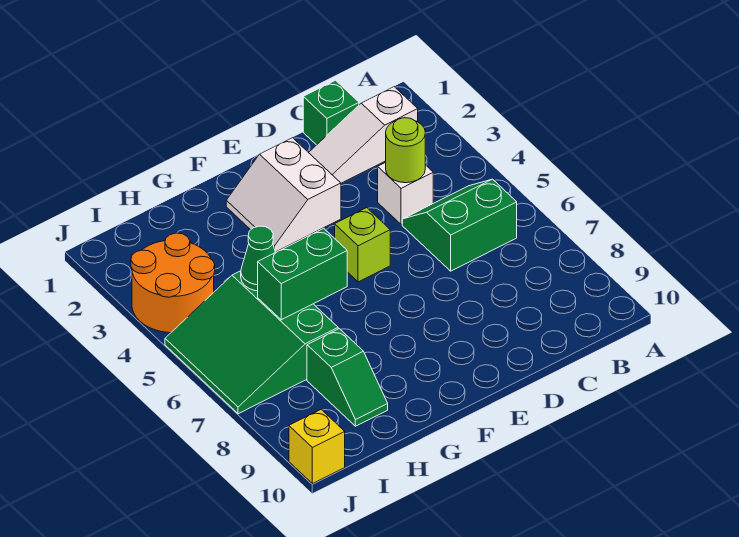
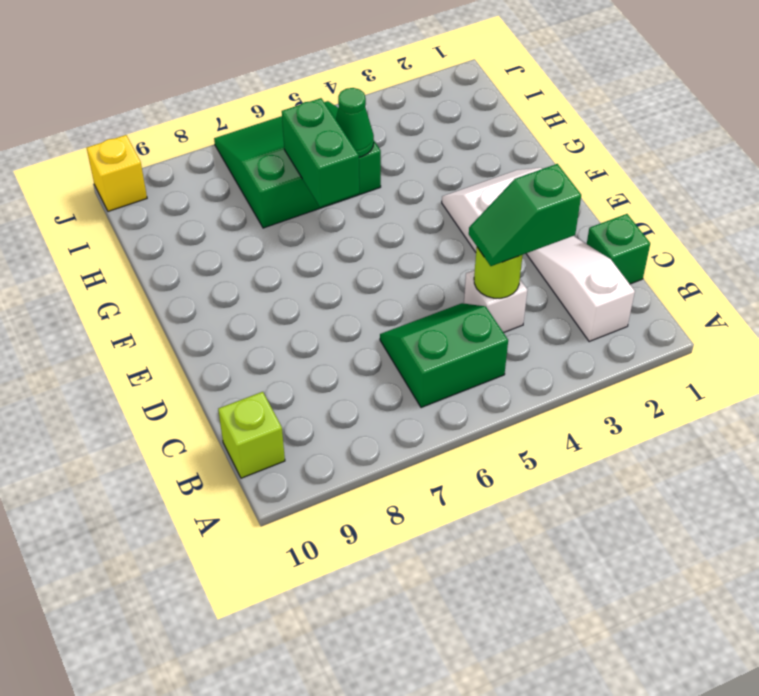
green 2x2 slope [402,179,517,271] -> green 2x2 slope turned to [380,303,508,408]
lime 1x1 brick [335,208,390,282] -> lime 1x1 brick moved to [218,392,285,478]
green 1x2 slope [307,329,388,426] -> green 1x2 slope moved to [469,164,581,266]
orange 2x2 round brick [131,233,215,333] -> none

